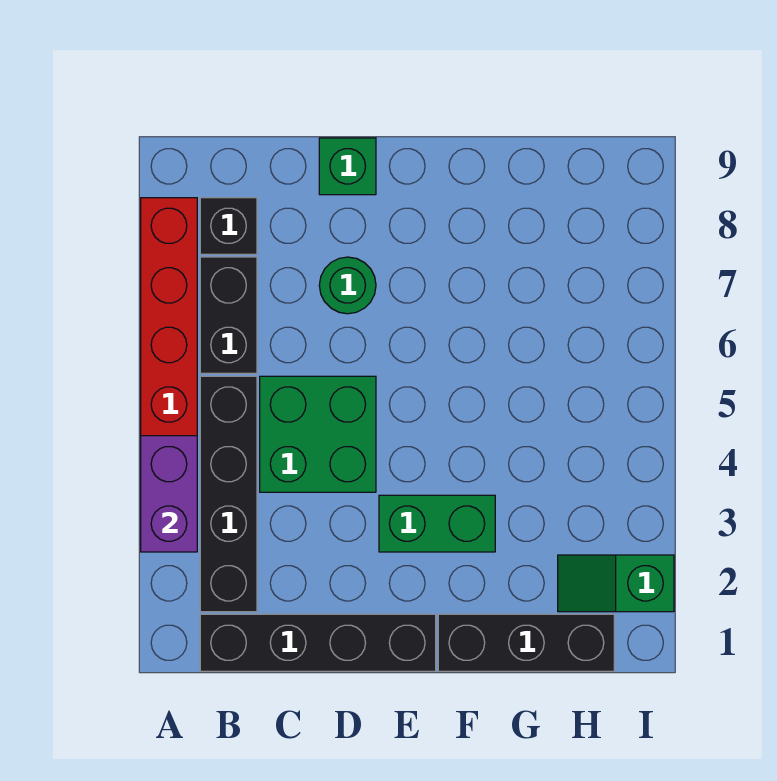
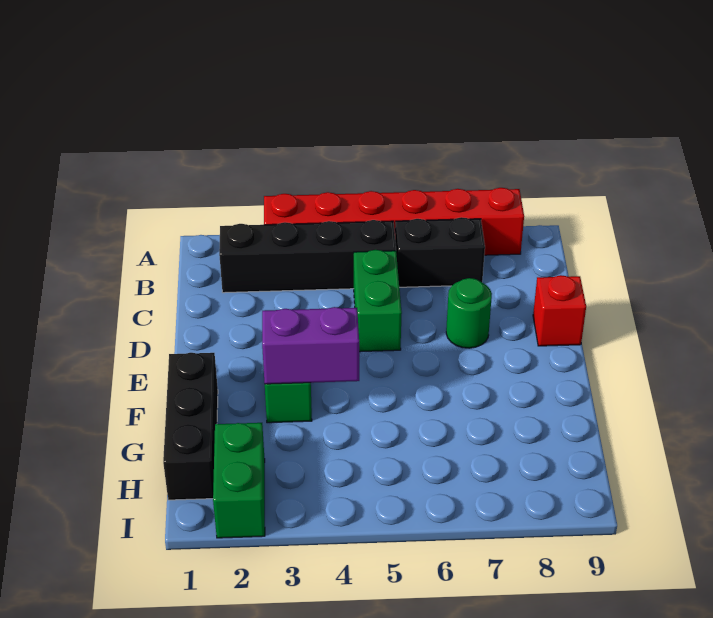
purple 1x2 brick [141,436,197,552] -> purple 1x2 brick moved to [262,307,359,384]
black 1x4 brick [200,614,436,671] -> none
black 1x1 brick [200,198,257,254] -> none
green 2x2 brick [260,376,376,492] -> green 1x2 brick [354,250,402,352]
green 1x1 brick [319,138,376,195] -> red 1x1 brick [533,275,586,346]
green 1x2 slope [558,555,674,612] -> green 1x2 brick [213,423,265,538]

